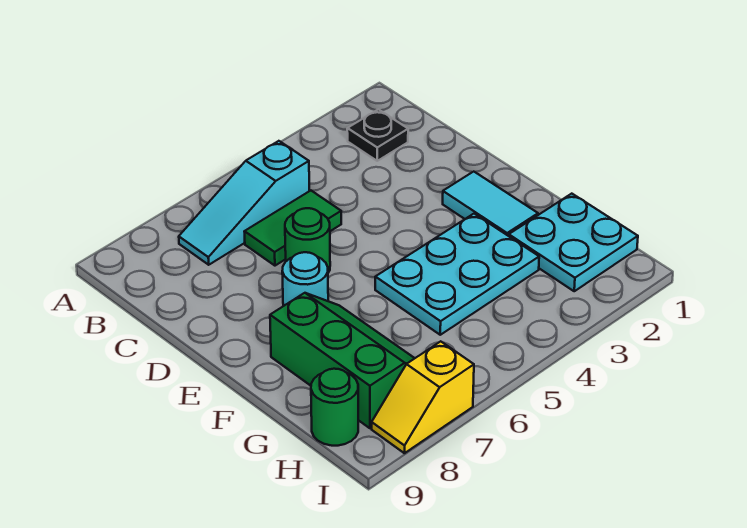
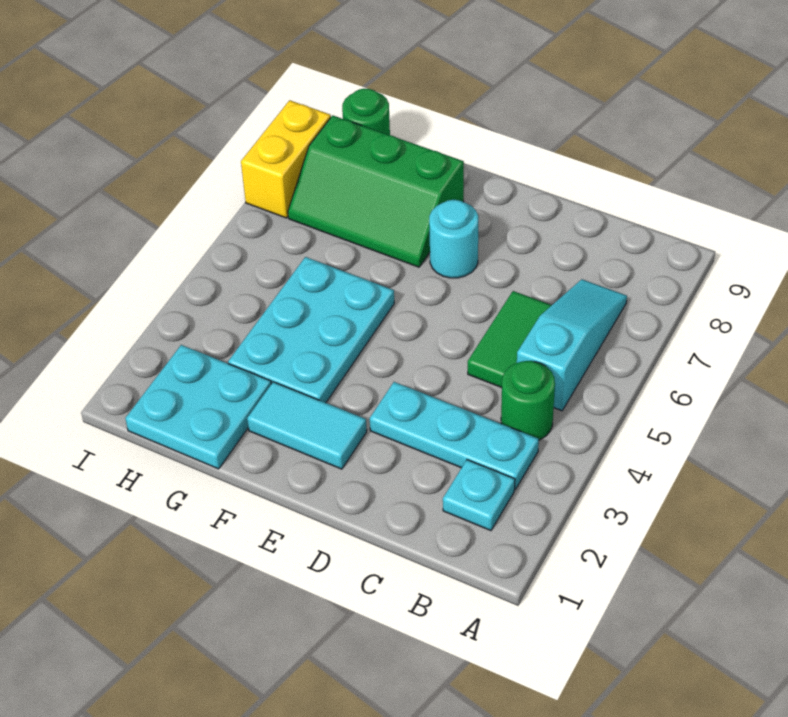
black 1x1 plate [347,109,408,161] -> cyan 1x1 plate [443,460,515,531]
none -> cyan 1x3 plate [370,382,539,489]
green 1x1 round brick [285,208,330,273] -> green 1x1 round brick moved to [501,361,555,440]
yellow 1x2 slope [372,341,474,453] -> yellow 1x2 brick [241,100,331,218]

